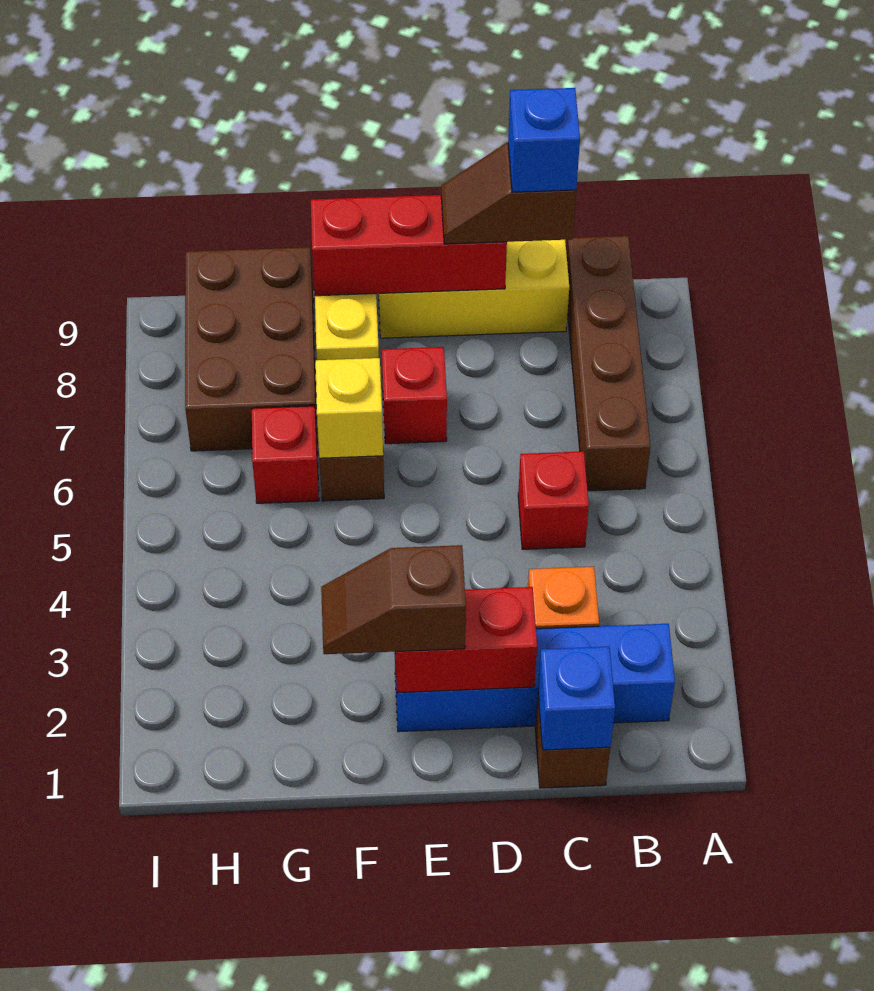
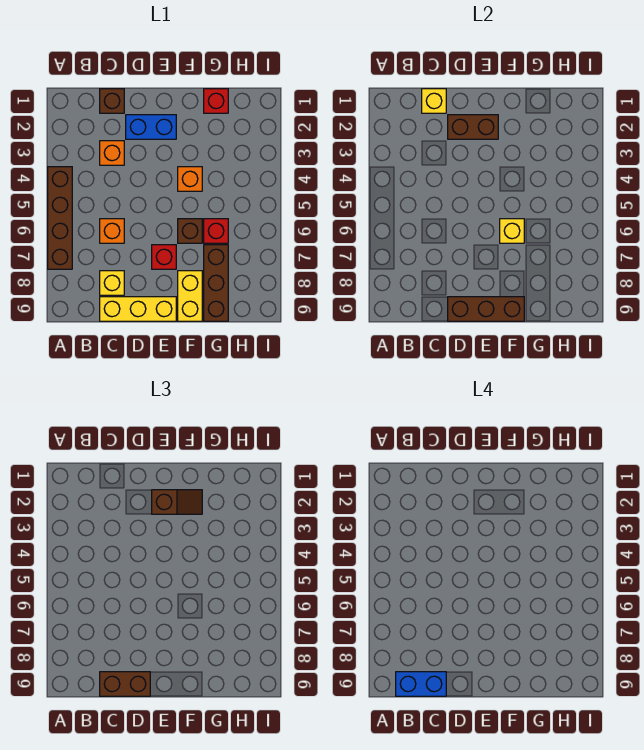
blue 1x4 brick [395,624,675,732] -> blue 1x2 brick [126,115,176,139]
brown 1x4 brick [567,236,650,491] -> brown 1x4 brick moved to [48,167,72,269]
blue 1x1 brick [538,647,615,750] -> yellow 1x1 brick [422,89,446,113]
red 1x1 brick [518,451,589,549] -> red 1x1 brick moved to [204,89,228,113]
none -> orange 1x1 brick [100,219,124,243]
none -> yellow 1x1 brick [100,271,124,295]
brown 1x2 slope [441,143,576,244] -> brown 1x2 brick [100,672,150,696]
blue 1x1 brick [508,88,580,192] -> blue 1x2 brick [396,672,446,696]
red 1x2 brick [395,587,537,693] -> brown 1x2 brick [448,115,498,139]
red 1x3 brick [311,195,507,296] -> brown 1x3 brick [448,297,524,321]
none -> orange 1x1 brick [178,167,202,191]
brown 2x3 brick [185,247,317,451] -> brown 1x3 brick [204,245,228,321]

